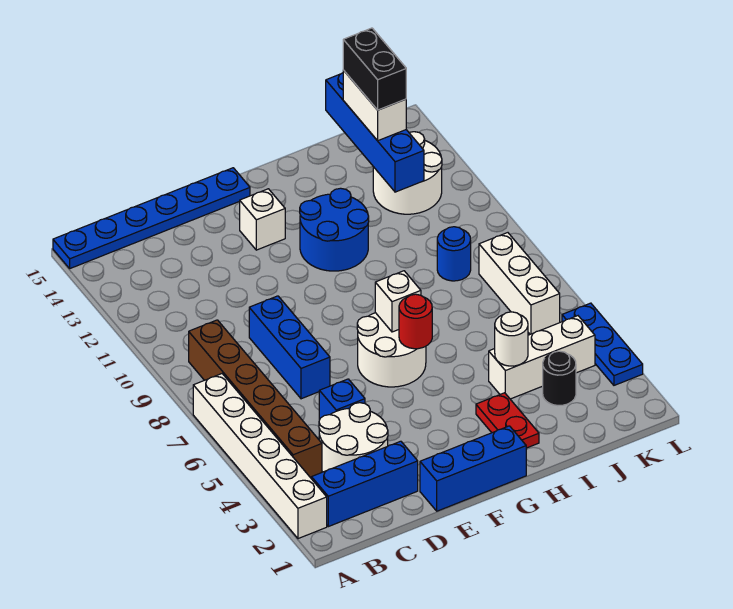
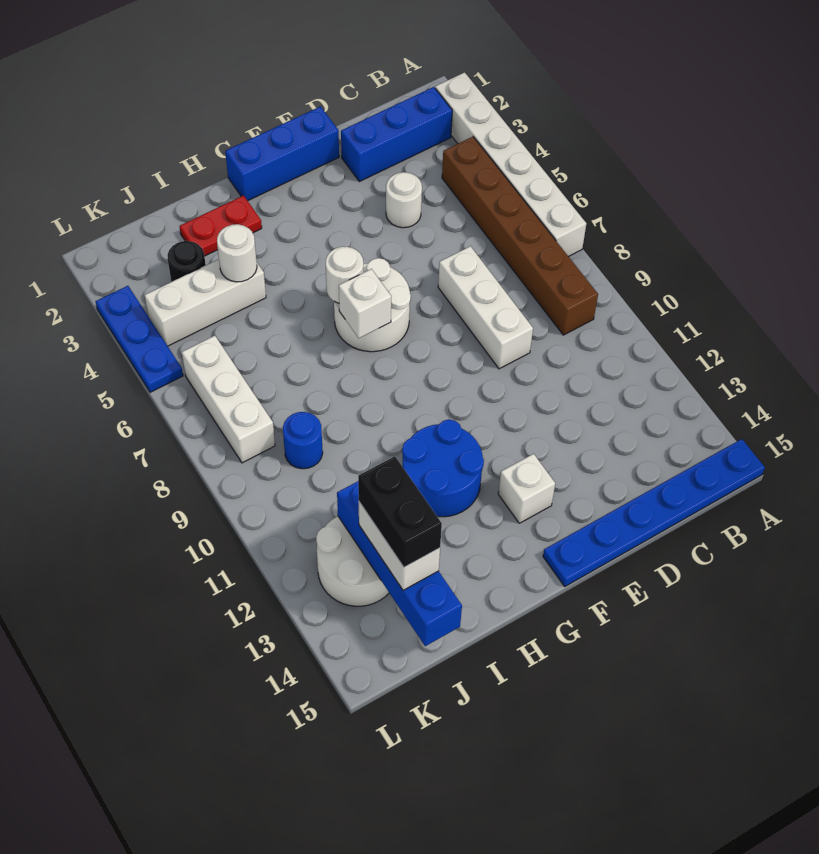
white 2x2 round brick [319,403,388,472] -> white 1x1 round brick [386,172,422,228]
blue 1x1 brick [319,379,365,420] -> none
blue 1x3 brick [249,296,330,399] -> white 1x3 brick [438,246,533,369]
red 1x1 round brick [399,294,432,349] -> white 1x1 round brick [326,247,363,303]
red 1x2 plate [476,393,539,448] -> red 1x2 plate turned to [180,196,262,256]

